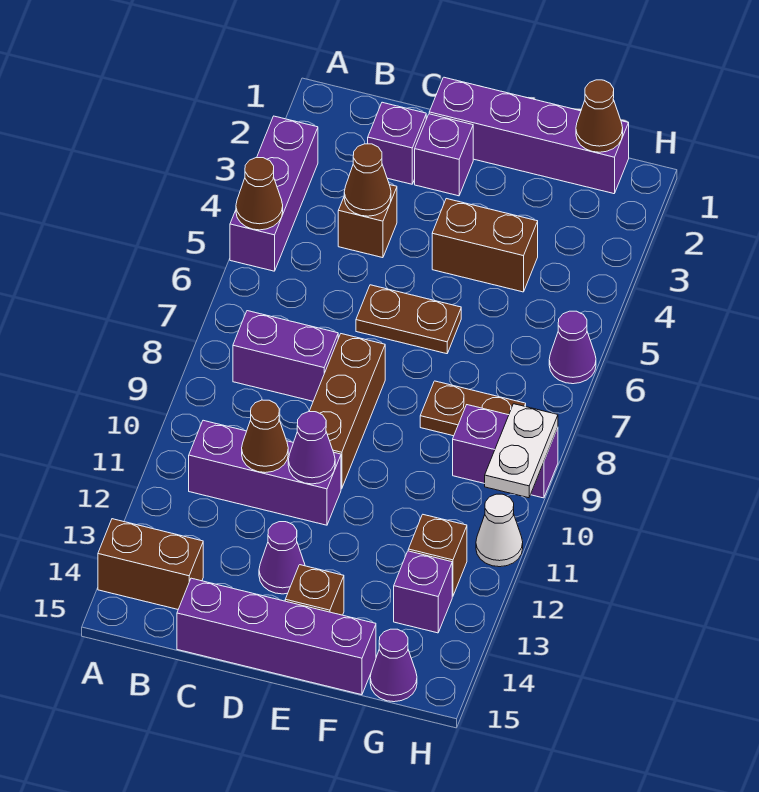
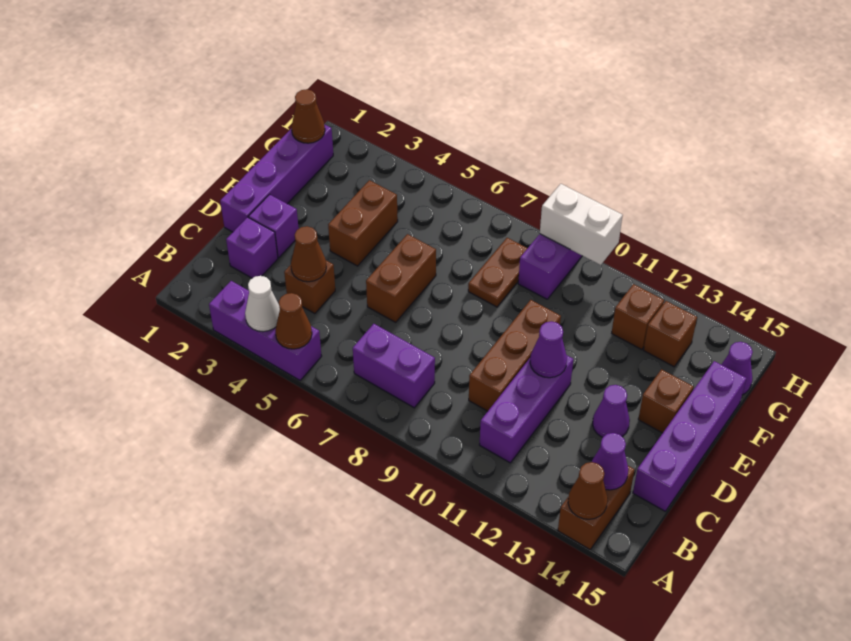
purple 1x2 brick [233,311,338,401] -> purple 1x2 brick turned to [353,324,435,408]
brown 1x1 cone [242,400,288,473] -> brown 1x1 cone moved to [568,462,608,519]
brown 1x2 plate [356,285,461,354] -> brown 1x2 brick [366,234,436,322]
brown 1x3 brick [309,334,385,489] -> brown 1x3 brick turned to [469,300,561,411]
purple 1x1 brick [394,551,452,633] -> brown 1x1 brick [644,301,697,367]
purple 1x1 cone [549,311,596,384] -> purple 1x1 cone moved to [592,433,628,490]
white 1x2 plate [485,404,558,498] -> white 1x2 brick [540,184,623,265]
white 1x1 cone [476,494,523,567] -> white 1x1 cone moved to [245,276,280,332]

